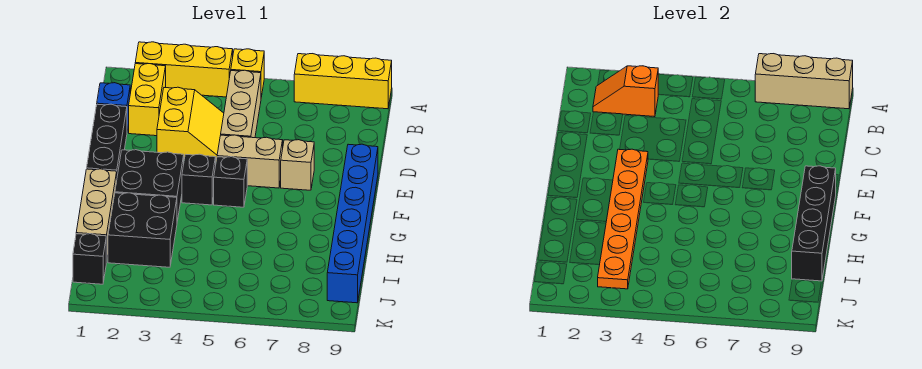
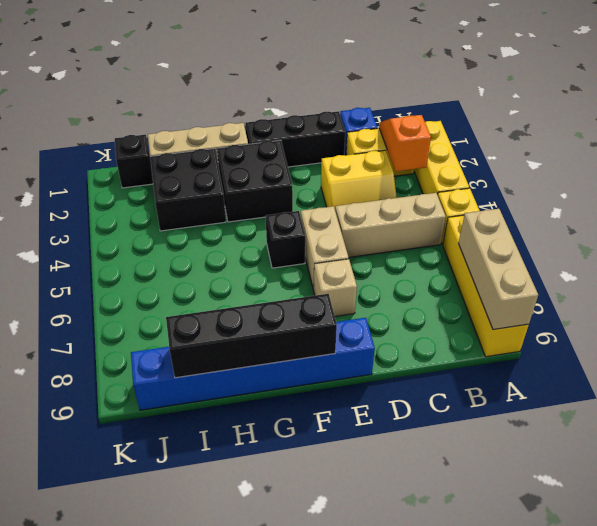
yellow 1x3 brick [294,54,392,109] -> yellow 1x4 brick [443,215,529,357]
orange 1x6 plate [598,149,648,289] -> none
black 1x1 brick [182,154,216,205] -> none

